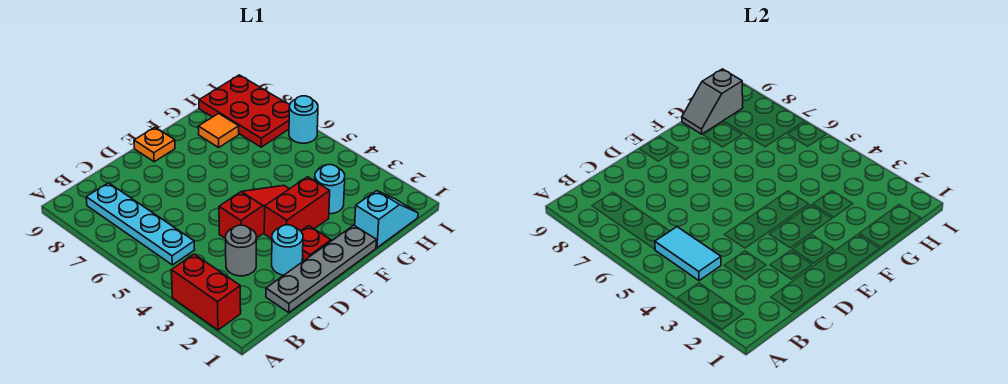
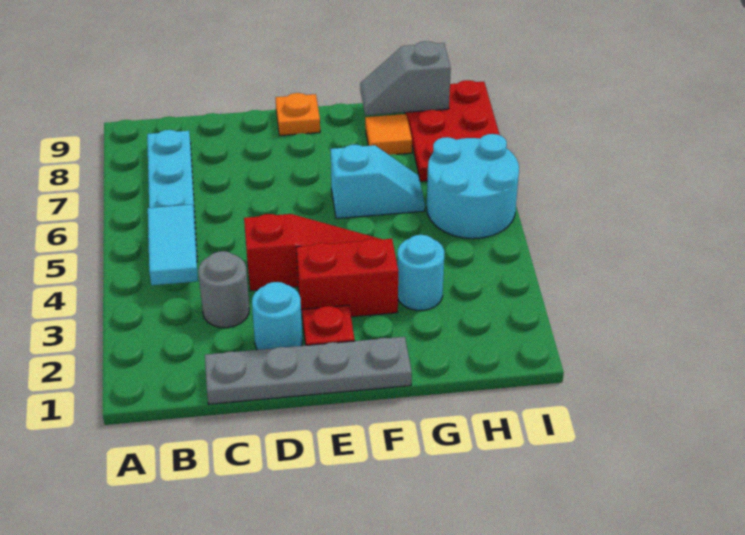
red 1x2 brick [171,254,241,330] -> none
cyan 1x2 slope [355,191,418,248] -> cyan 1x2 slope moved to [331,145,425,219]
cyan 1x1 round brick [289,96,318,143] -> cyan 2x2 round brick [427,134,519,239]

